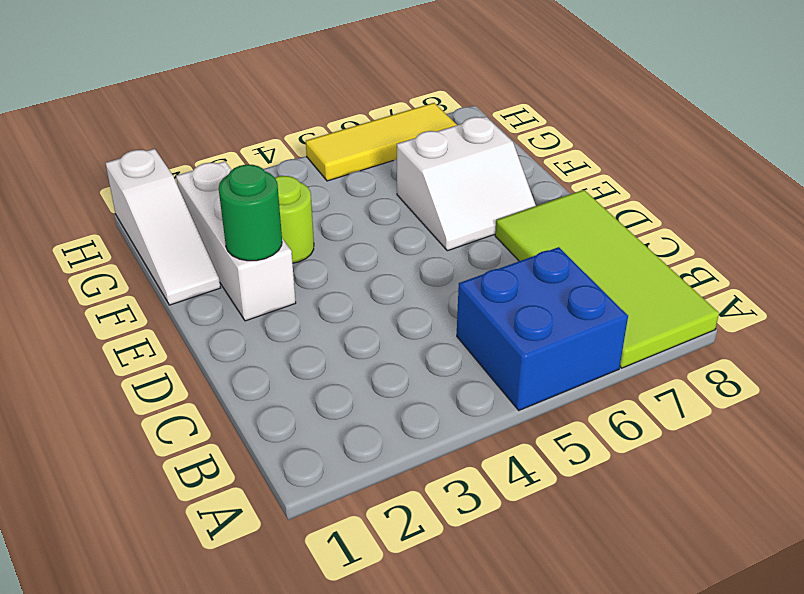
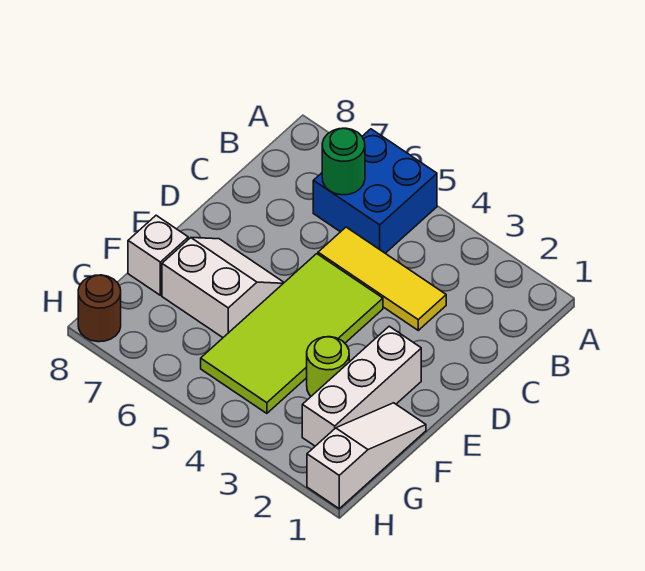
lime 2x4 tile [495,190,719,368] -> lime 2x4 tile moved to [201,254,383,413]
green 1x1 round brick [219,165,282,261] -> green 1x1 round brick moved to [322,128,365,195]
none -> white 1x1 brick [128,215,188,295]
yellow 1x3 tile [306,103,457,181] -> yellow 1x3 tile moved to [318,227,446,330]
none -> brown 1x1 round brick [78,275,121,342]

